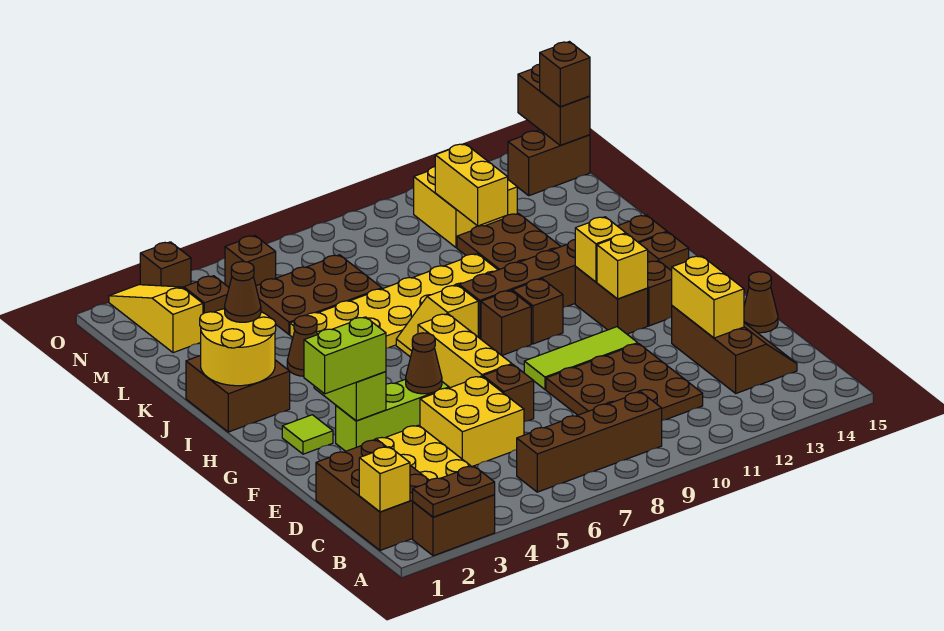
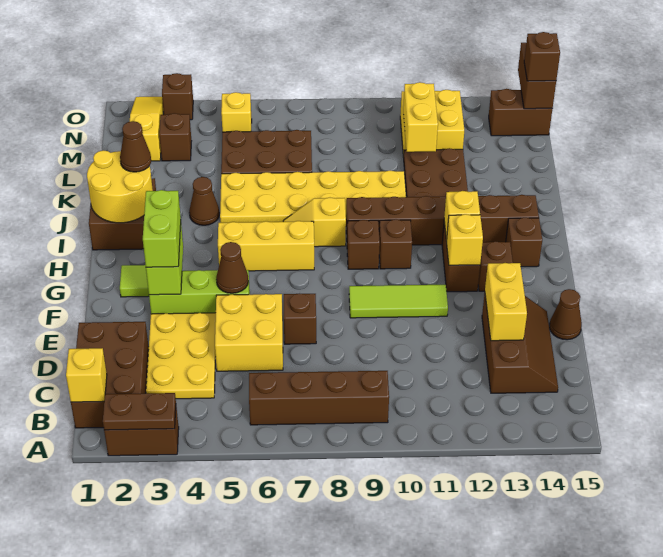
brown 3x3 plate [546,344,703,420] -> none
lime 1x2 brick [304,317,386,394] -> lime 1x2 brick turned to [143,190,181,267]
yellow 1x3 brick [418,314,512,388] -> yellow 1x3 brick turned to [218,221,314,271]
brown 1x1 brick [225,236,276,287] -> yellow 1x1 brick [221,92,252,132]

